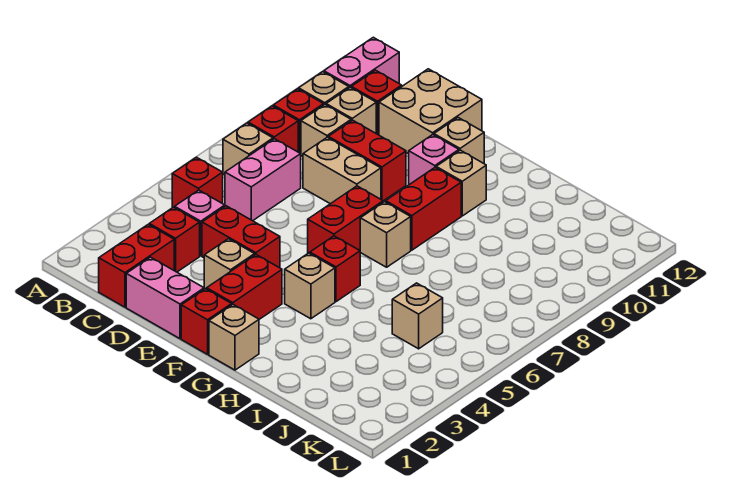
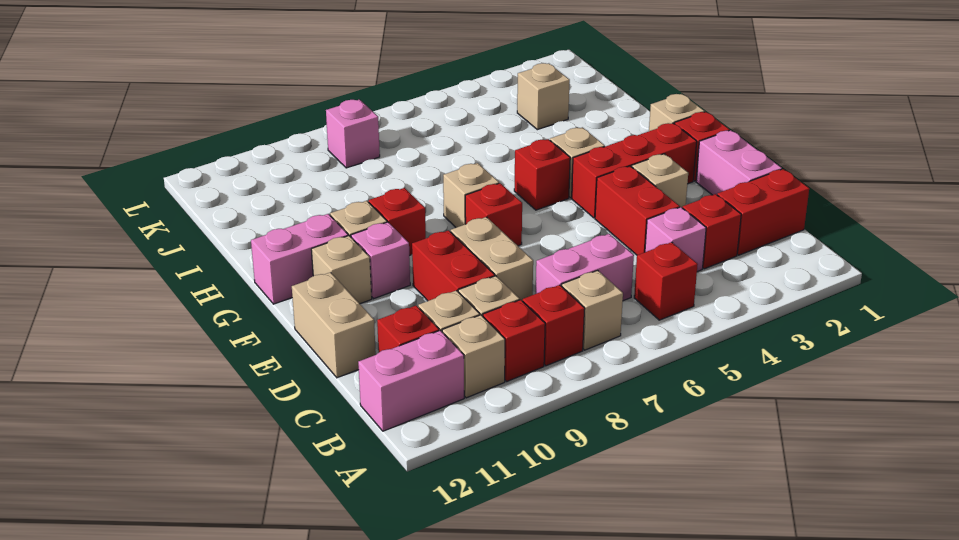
tan 2x2 brick [379,69,482,154] -> tan 1x2 brick [292,272,376,378]
red 1x2 brick [207,255,282,319] -> red 1x3 brick [572,123,697,218]
red 1x2 brick [308,186,383,253] -> red 1x1 brick [465,183,522,246]
red 1x2 brick [386,168,461,250] -> red 1x1 brick [369,188,426,256]
none -> pink 1x2 brick [251,214,348,304]
tan 1x1 brick [392,283,443,349] -> tan 1x1 brick moved to [517,63,570,130]
none -> pink 1x1 brick [326,100,380,168]

